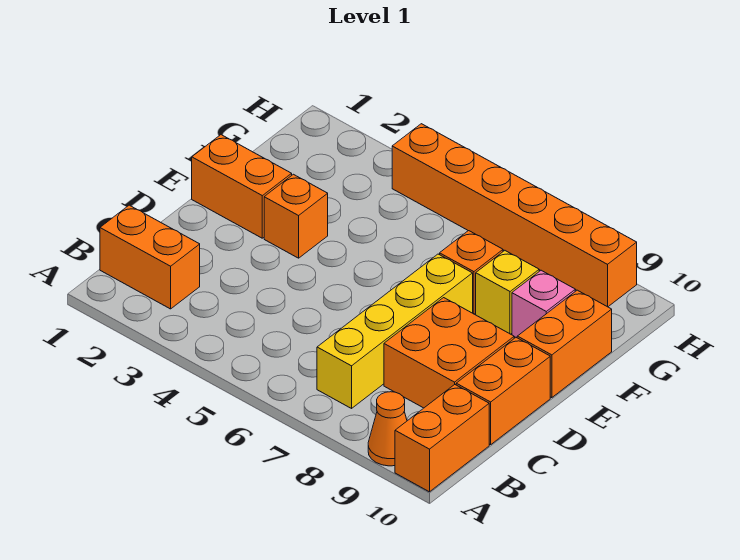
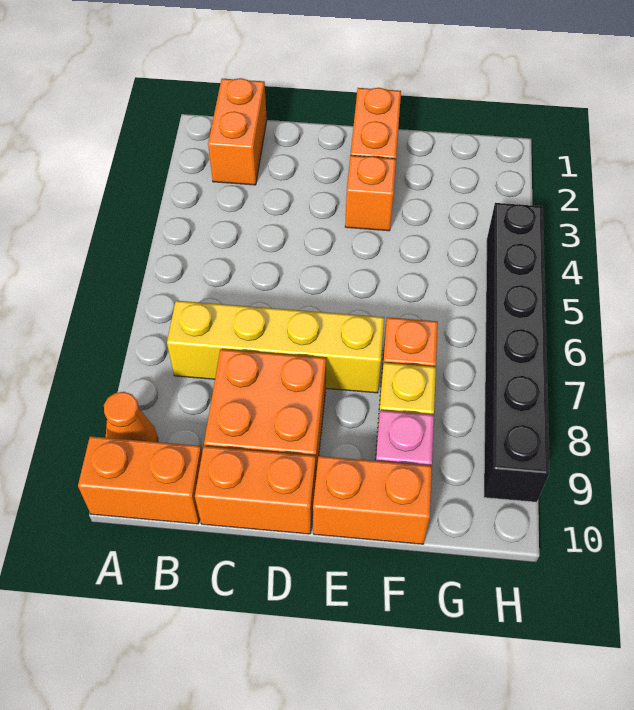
orange 1x6 brick [392,124,637,307] -> black 1x6 brick [484,203,549,502]

